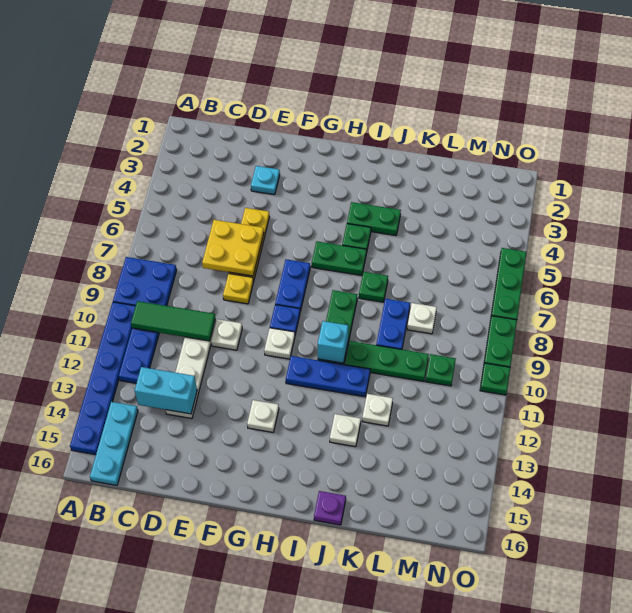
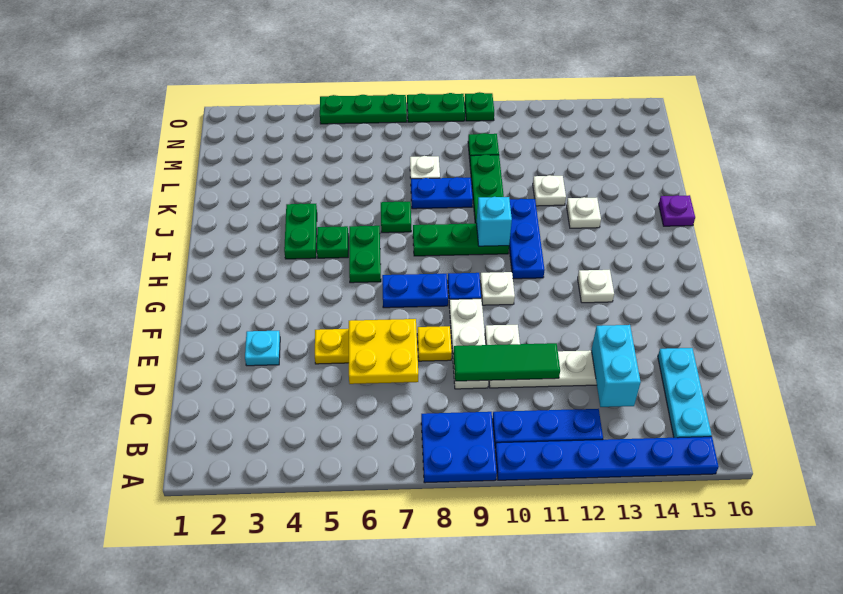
green 1x3 tile [131,301,215,341] -> green 1x3 tile turned to [453,343,560,381]
cyan 1x3 plate [90,402,138,485] -> cyan 1x3 plate turned to [658,348,712,438]
none -> white 1x3 plate [449,299,489,389]

